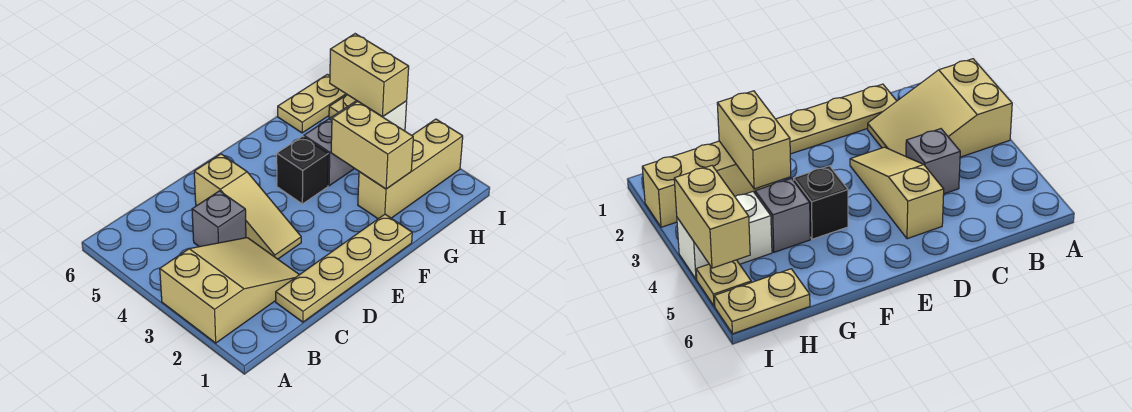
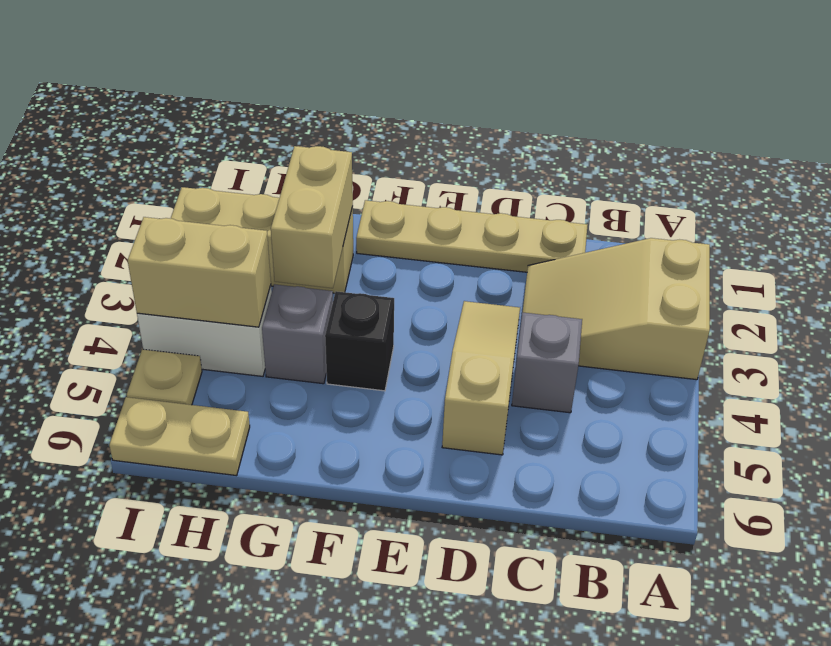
tan 1x2 brick [330,34,409,117] -> tan 1x2 brick turned to [128,217,271,327]

